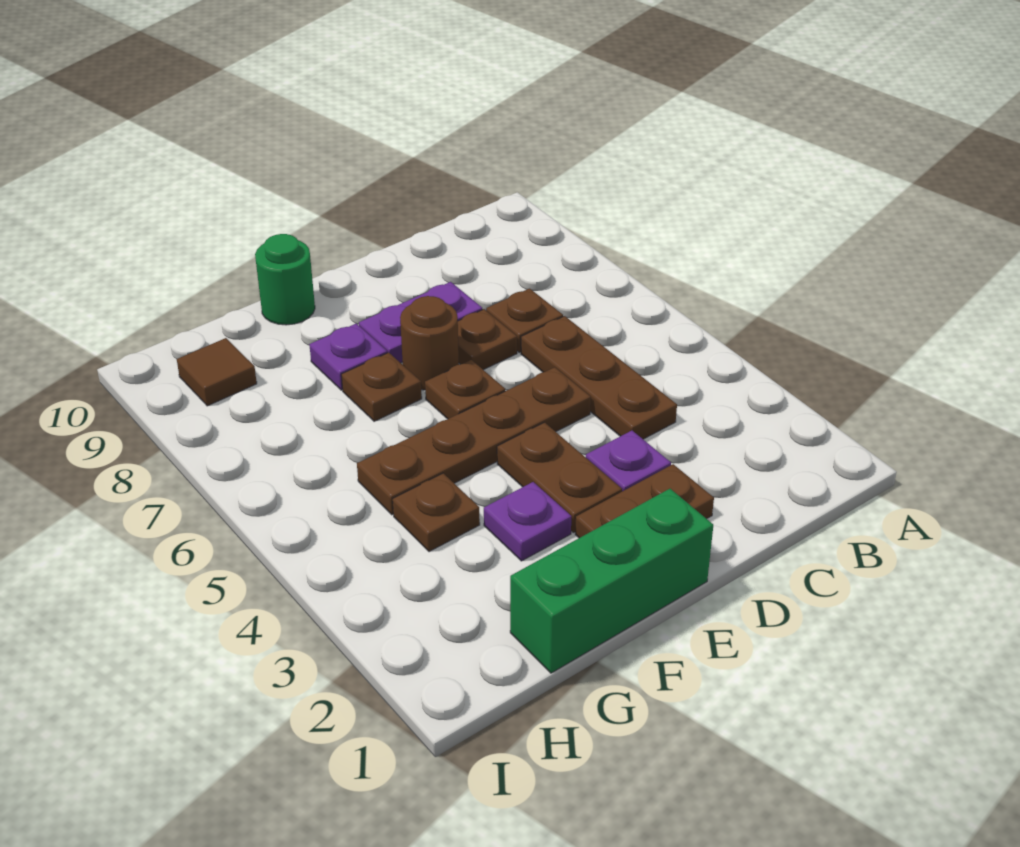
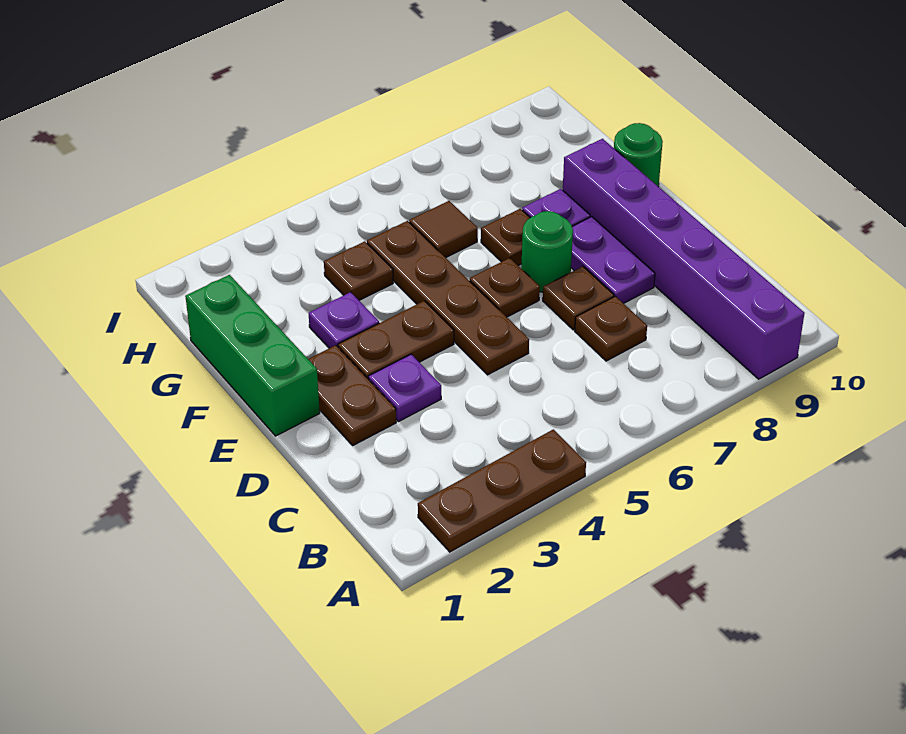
none -> purple 1x6 brick [563,139,805,379]
brown 1x3 plate [521,316,677,439] -> brown 1x3 plate moved to [418,429,586,552]
brown 1x1 round brick [400,296,459,390] -> green 1x1 round brick [521,211,573,292]
brown 1x1 tile [177,338,257,406] -> brown 1x1 tile moved to [409,201,478,258]

